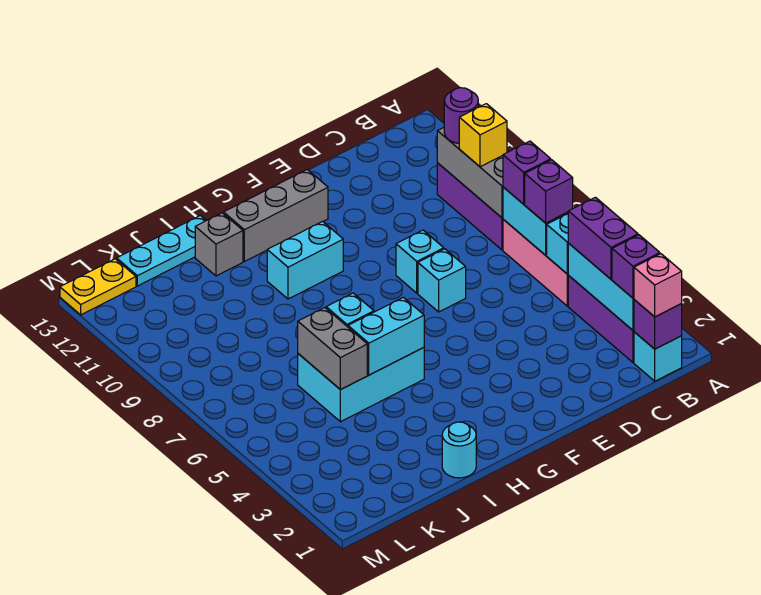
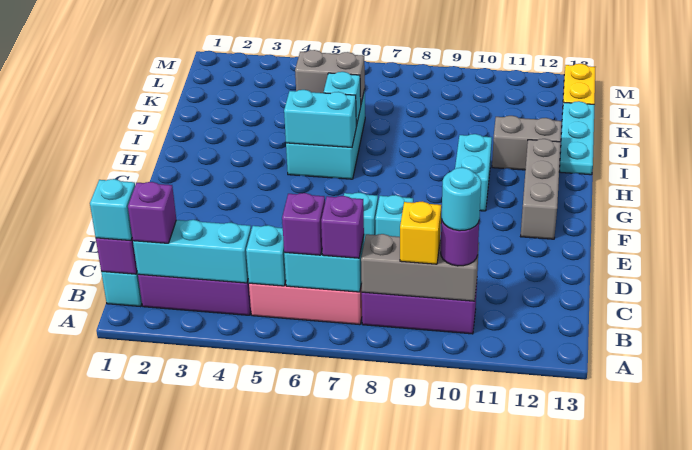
pink 1x1 brick [634,254,682,317] -> cyan 1x1 brick [90,179,135,241]
purple 1x2 brick [568,197,638,279] -> none
cyan 1x2 brick [348,297,424,375] -> cyan 1x2 brick turned to [284,90,356,148]
cyan 1x1 round brick [442,422,476,478] -> cyan 1x1 round brick moved to [441,168,481,231]
grey 1x1 brick [195,213,243,276] -> grey 1x2 brick [492,116,562,170]

